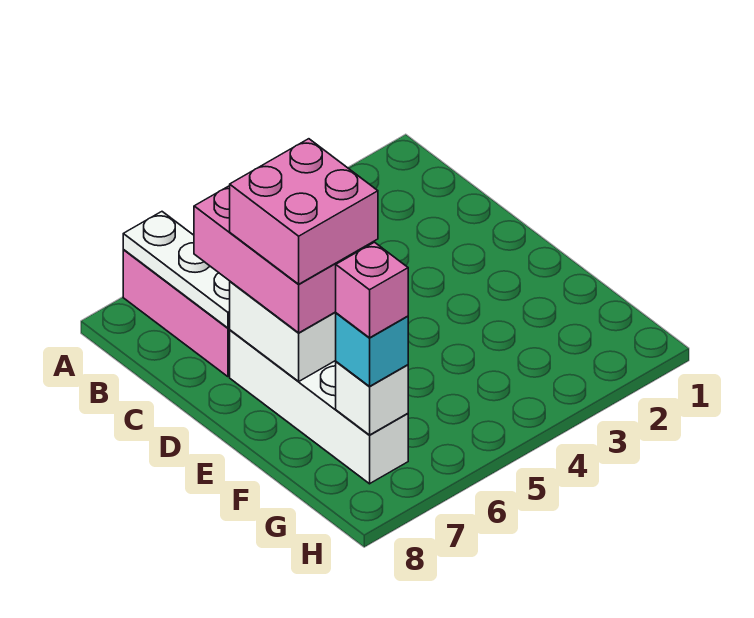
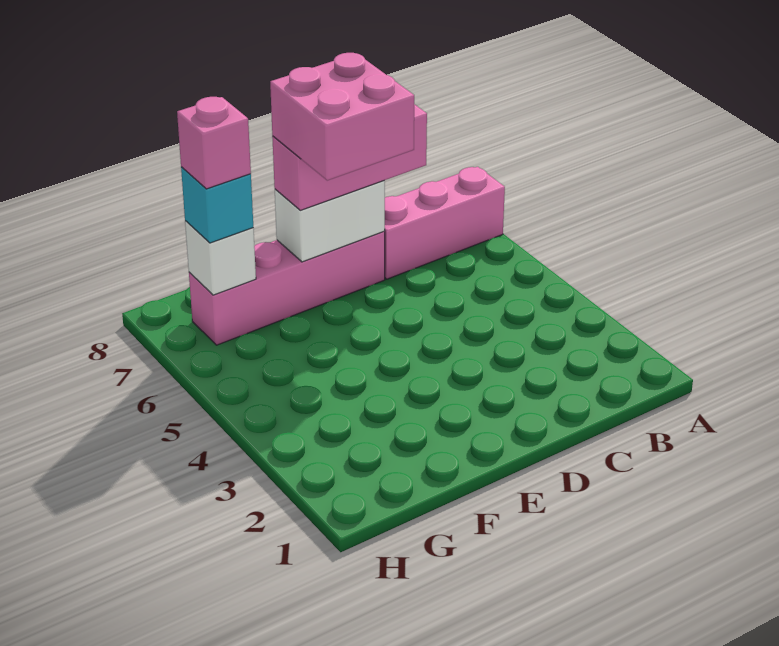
white 1x3 plate [123,212,230,328] -> none
white 1x4 brick [230,330,408,484] -> pink 1x4 brick [189,232,385,345]

